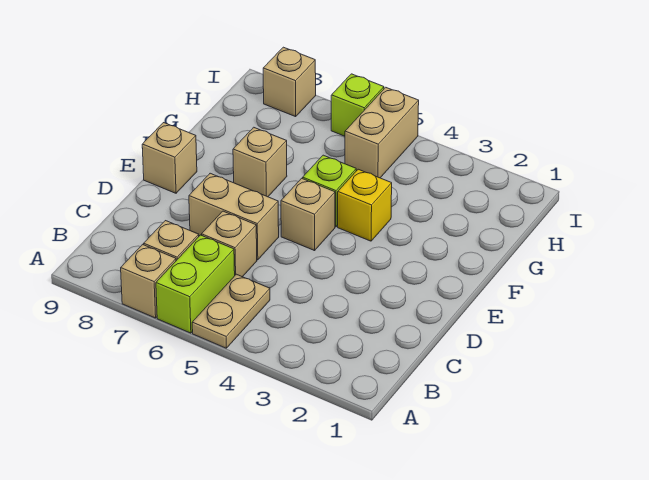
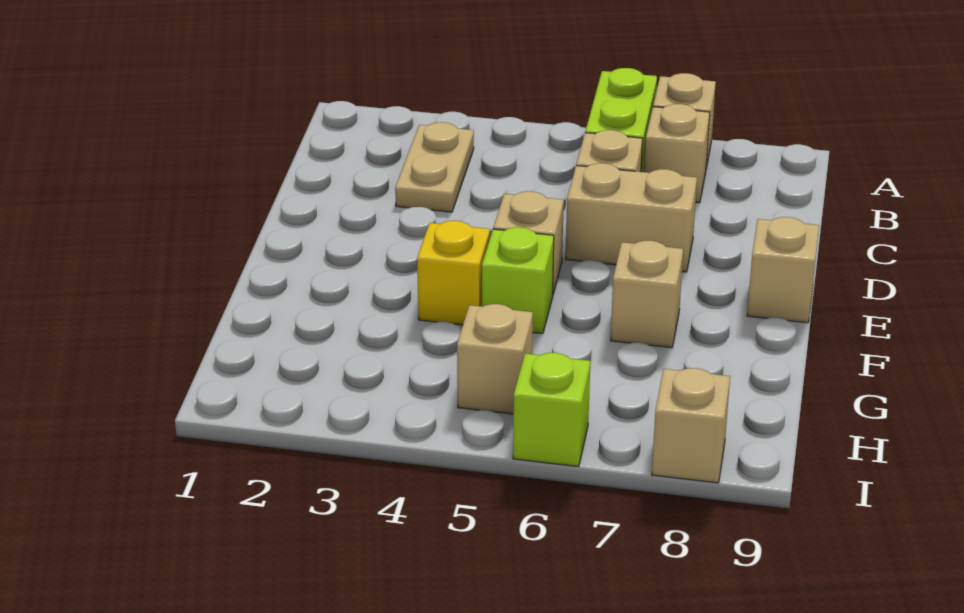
tan 1x2 plate [192,274,270,348] -> tan 1x2 plate moved to [395,122,474,212]
tan 1x2 brick [345,87,419,178] -> tan 1x1 brick [457,304,533,414]

